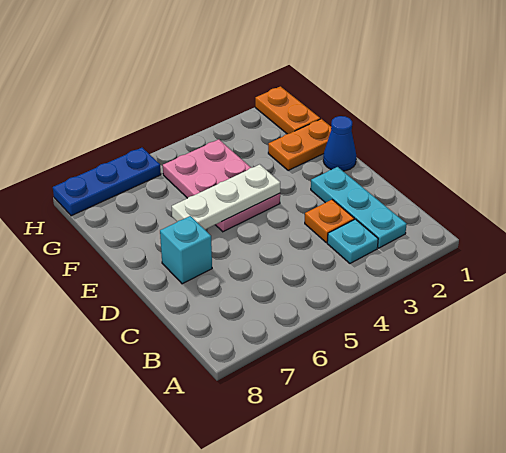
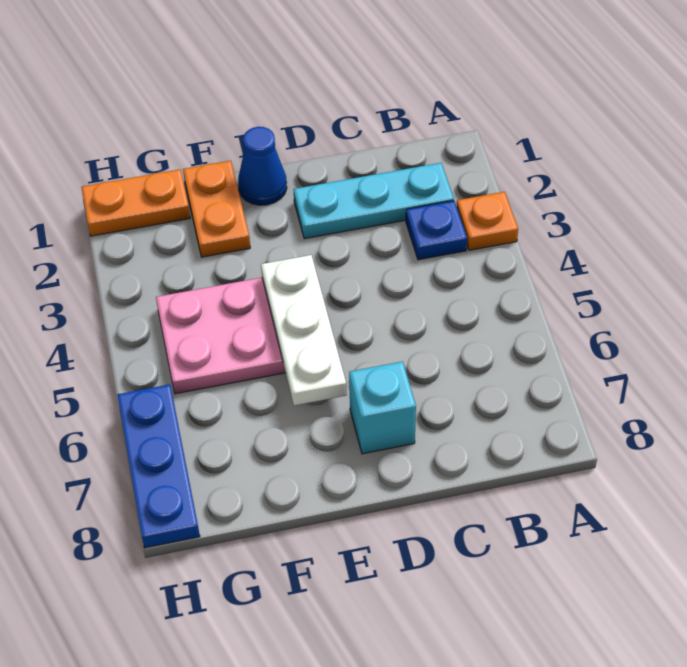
cyan 1x1 plate [327,219,378,263] -> blue 1x1 plate [406,201,467,260]
orange 1x1 plate [305,200,354,243] -> orange 1x1 plate moved to [457,192,518,250]

